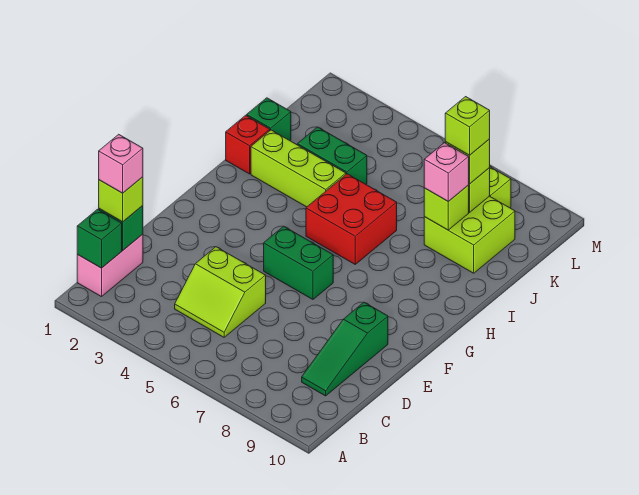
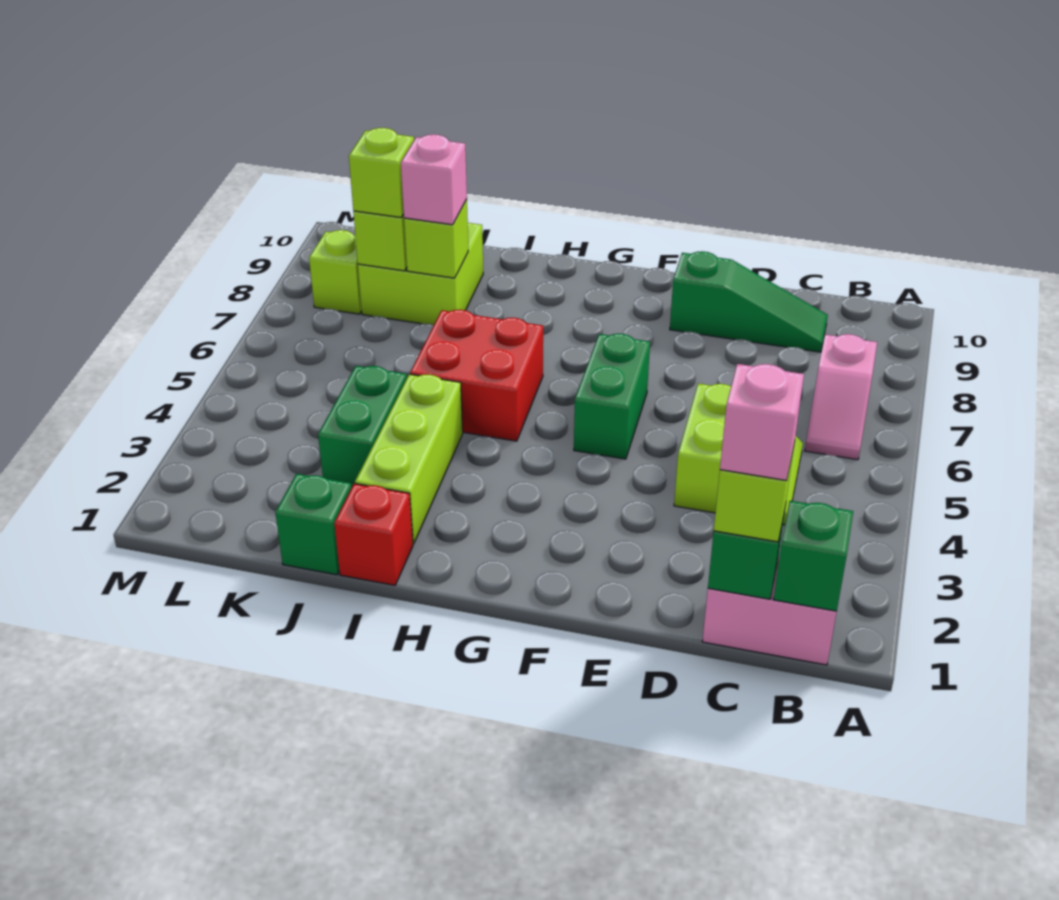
none -> pink 1x2 slope [805,334,877,460]
lime 1x1 brick [445,97,490,155] -> none

